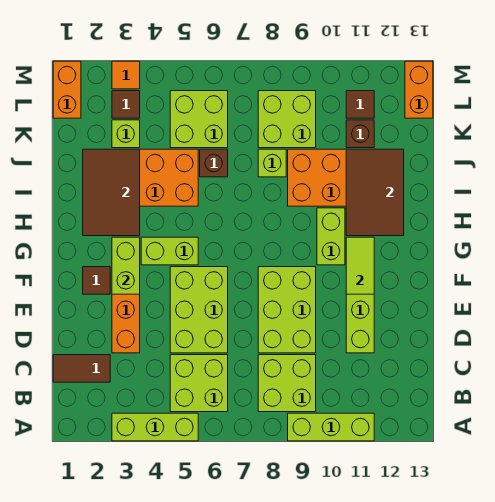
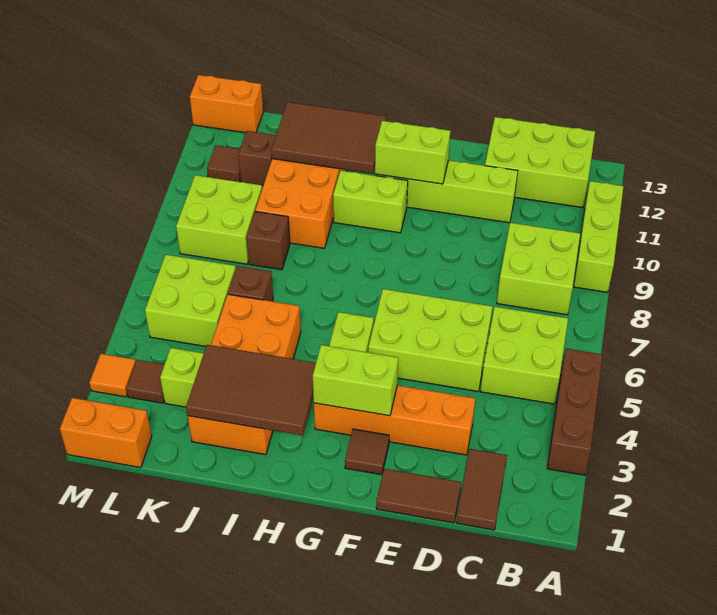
lime 1x3 brick [112,413,198,441] -> brown 1x3 brick [547,349,603,475]
none -> brown 1x2 tile [376,469,461,523]
lime 2x3 brick [258,267,316,353] -> lime 2x3 brick moved to [485,117,595,208]
lime 1x2 tile [346,237,374,294] -> lime 1x2 brick [375,121,450,184]
lime 1x1 brick [258,149,286,177] -> brown 1x1 brick [247,212,290,270]

